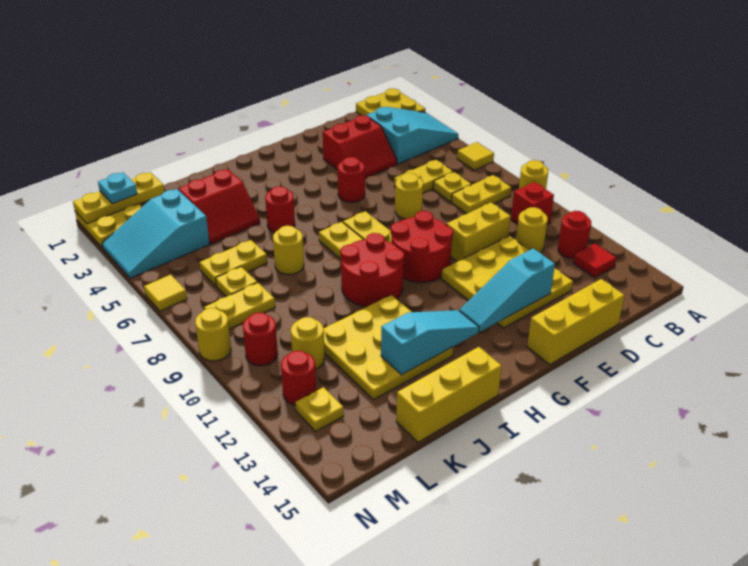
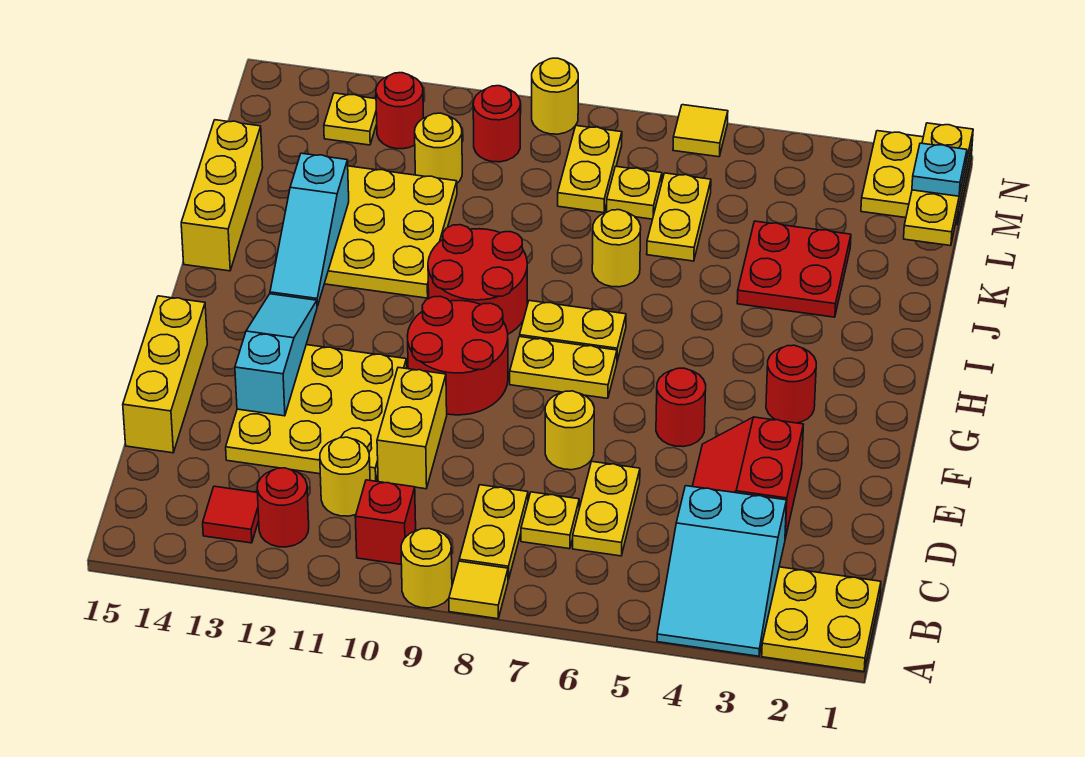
yellow 1x1 tile [457,142,494,170] -> yellow 1x1 tile moved to [449,561,508,619]
red 1x1 round brick [265,186,295,232] -> red 1x1 round brick moved to [766,345,816,423]
red 2x2 slope [178,169,260,244] -> red 2x2 plate [737,221,851,317]
cyan 2x3 slope [102,189,210,278] -> none

